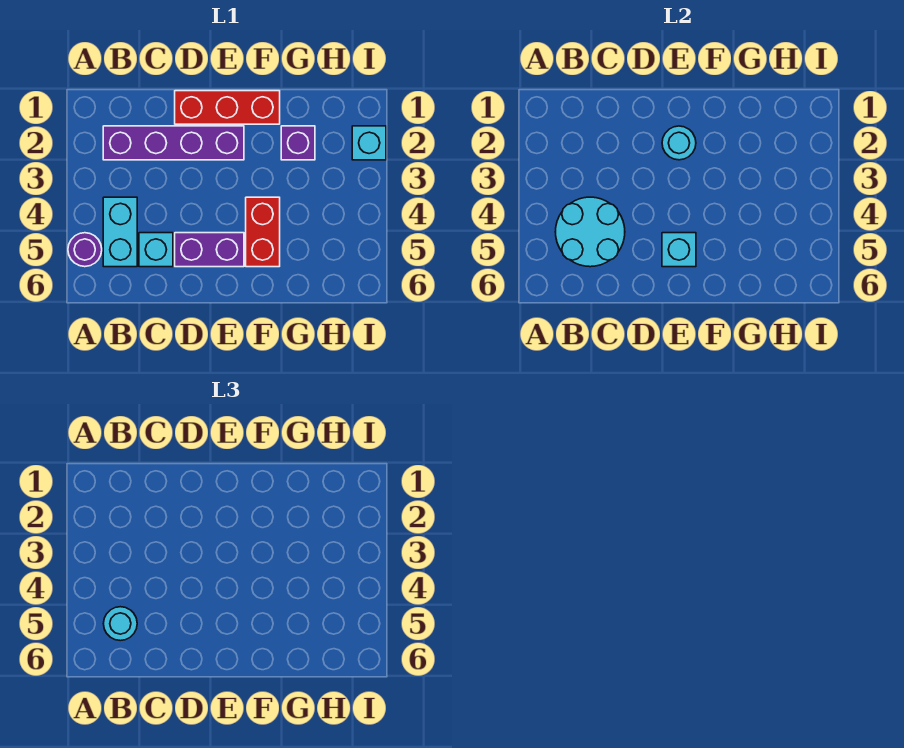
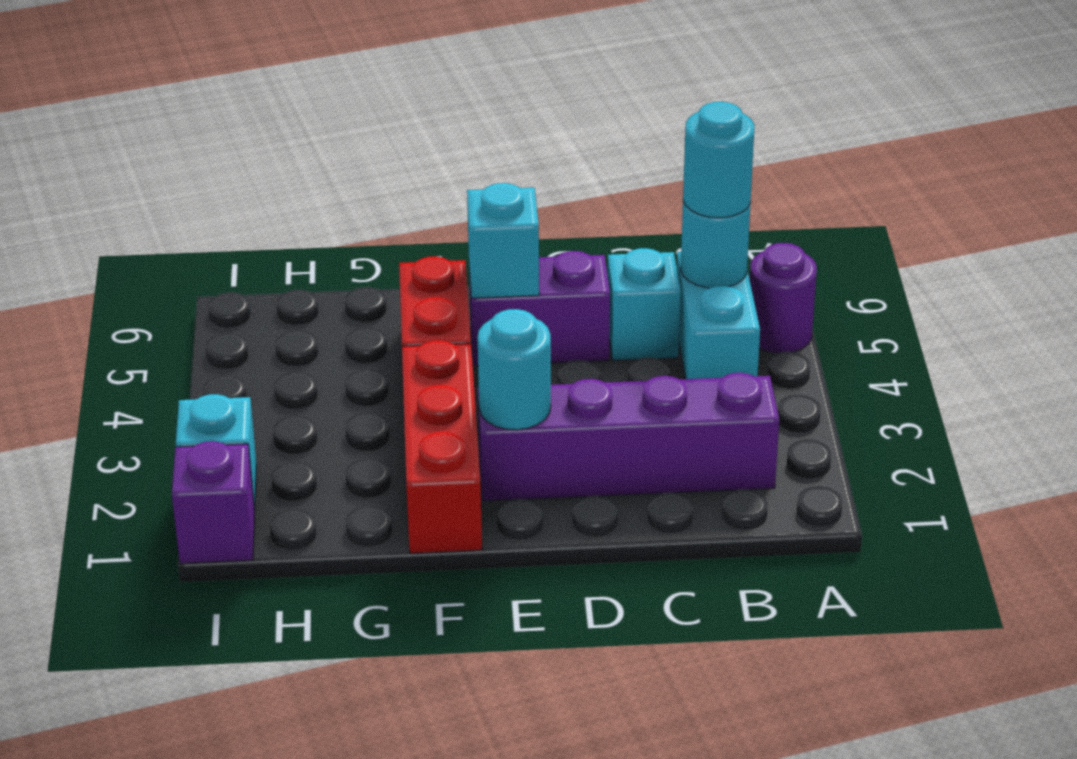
cyan 2x2 round brick [555,197,625,267] -> cyan 1x1 round brick [681,201,750,288]
red 1x3 brick [175,91,280,124] -> red 1x3 brick turned to [402,340,482,553]
purple 1x1 brick [281,126,315,160] -> purple 1x1 brick moved to [172,441,255,563]

